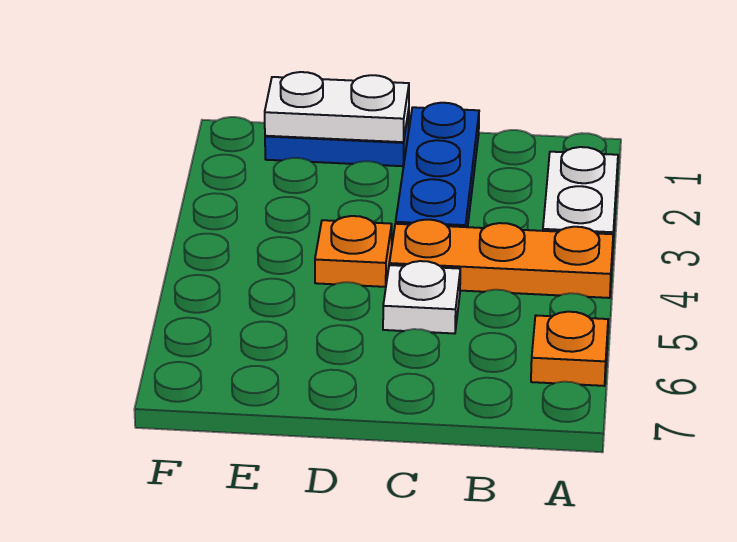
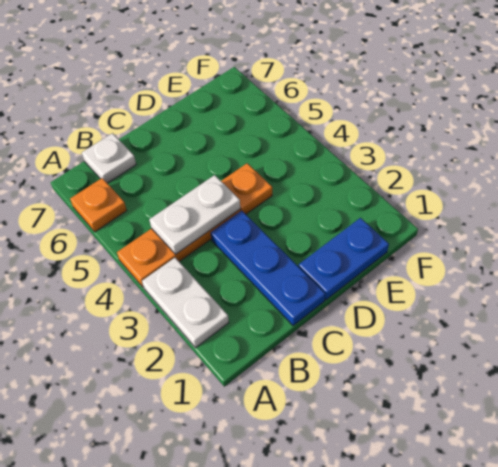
white 1x1 plate [383,261,460,334] -> white 1x1 plate moved to [82,133,136,183]
white 1x2 plate [265,72,409,142] -> white 1x2 plate moved to [149,175,240,255]

